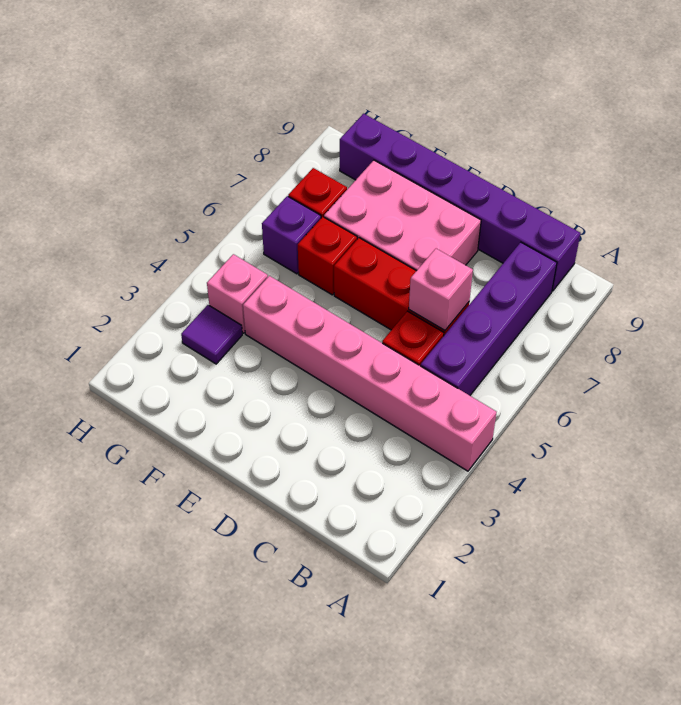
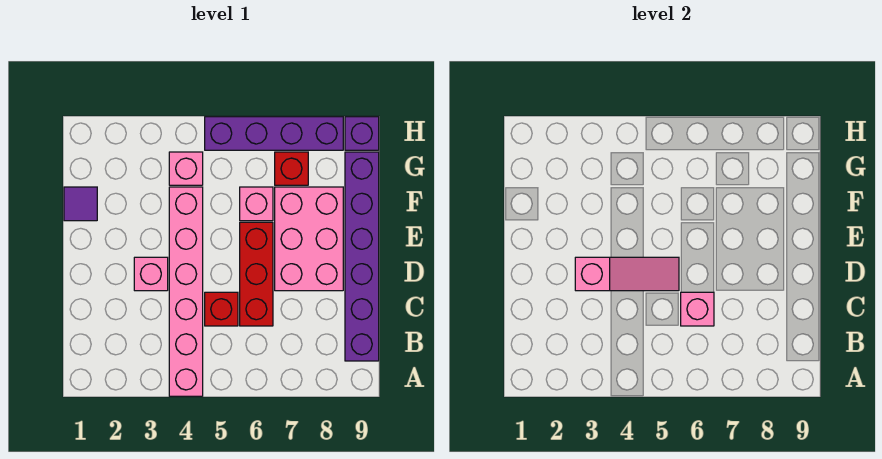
purple 1x4 brick [421,242,557,395] -> purple 1x4 brick moved to [205,117,343,150]
none -> pink 1x1 brick [134,257,168,291]
none -> pink 1x3 slope [575,257,679,291]
red 1x1 brick [298,217,357,295] -> pink 1x1 brick [240,187,273,221]
purple 1x1 tile [181,305,242,364] -> purple 1x1 tile moved to [64,187,97,221]
purple 1x1 brick [262,196,321,274] -> purple 1x1 brick moved to [345,117,379,150]

